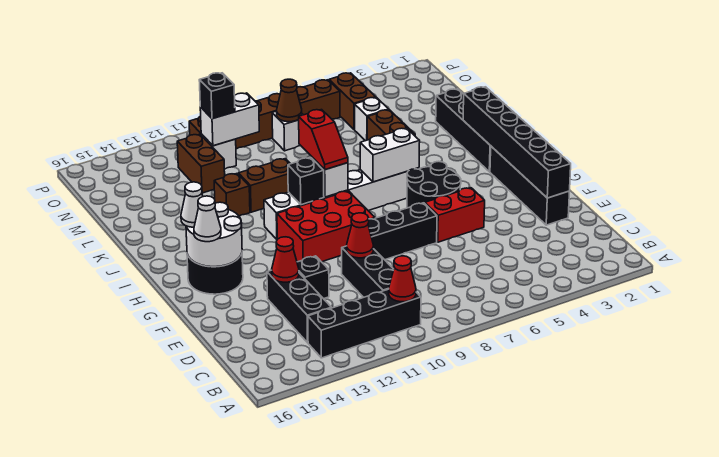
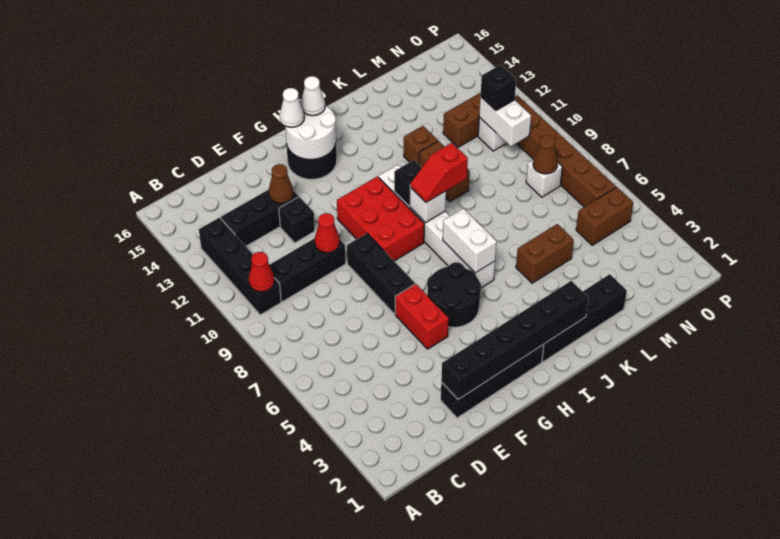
red 1x1 cone [272,237,299,282] -> brown 1x1 cone [268,164,294,203]
white 1x1 brick [355,97,389,141] -> none

